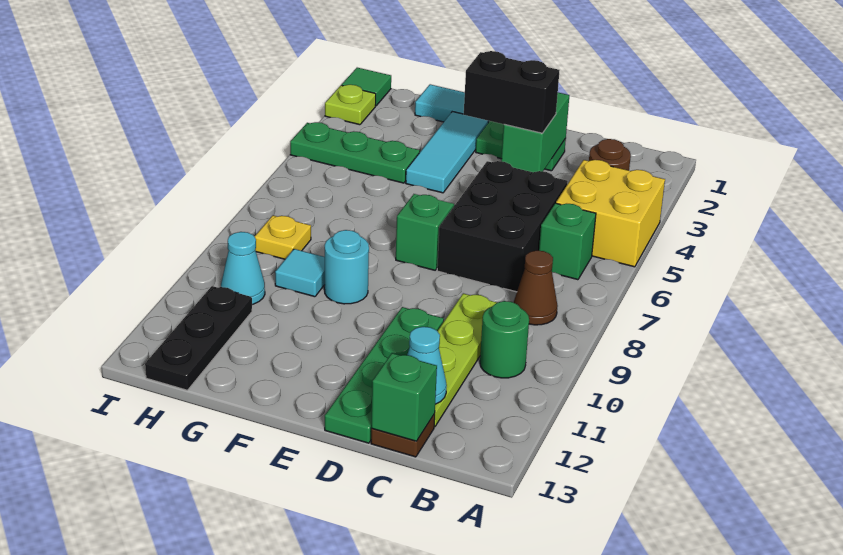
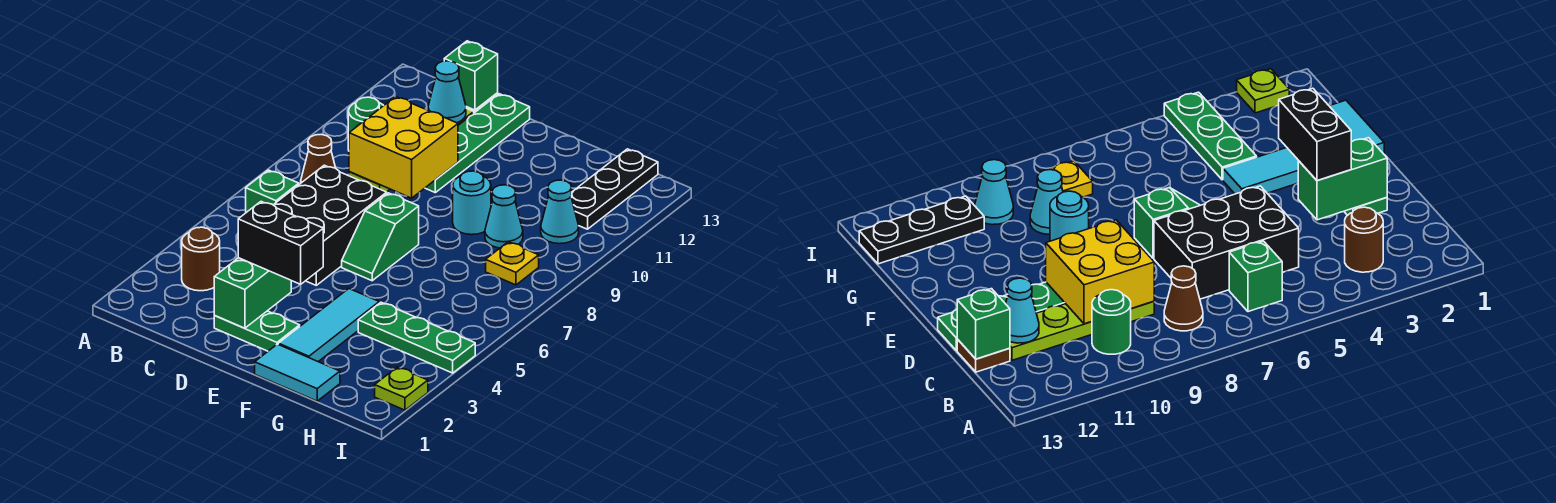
yellow 2x2 brick [556,160,665,267] -> yellow 2x2 brick moved to [349,97,458,198]
cyan 1x1 tile [275,249,325,297] -> cyan 1x1 cone [485,185,523,248]
green 1x1 tile [342,68,391,106] -> none

